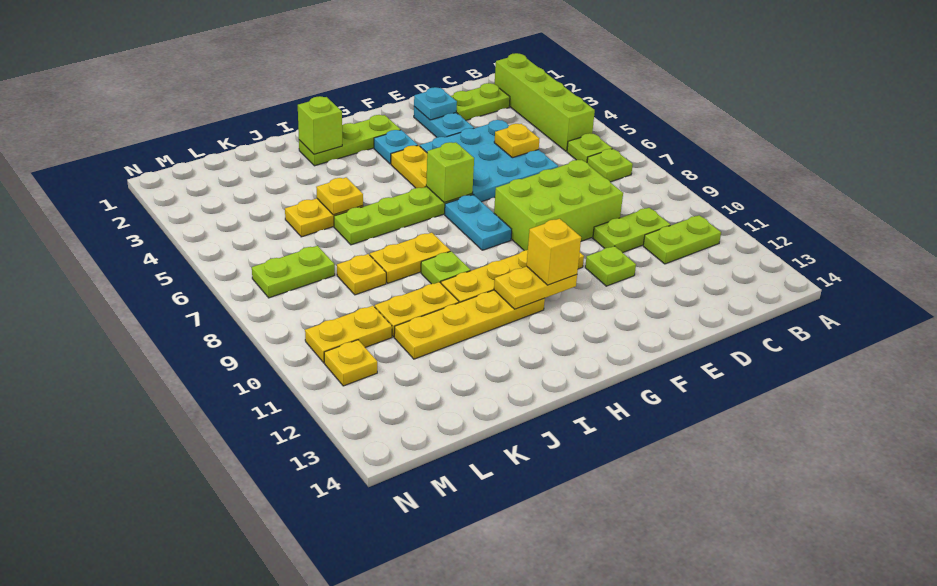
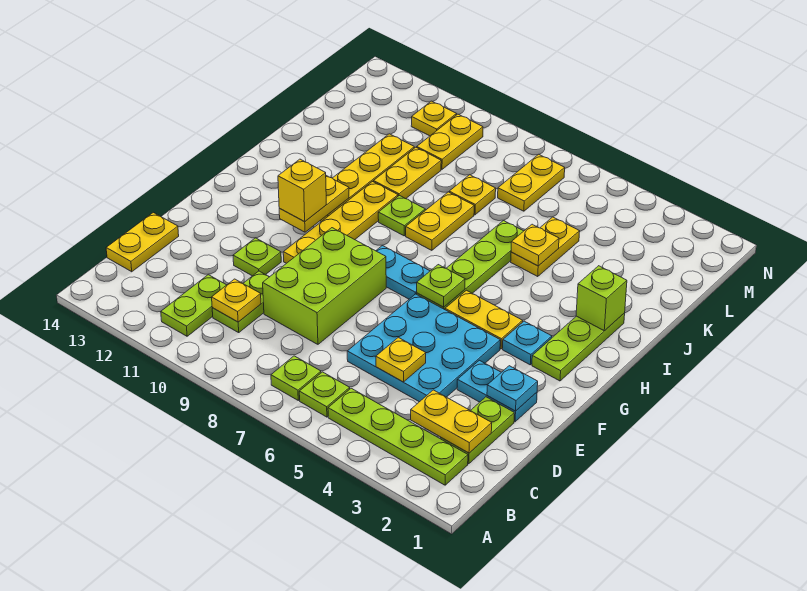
lime 1x4 brick [495,53,595,151] -> lime 1x4 plate [328,388,468,485]
none -> yellow 1x2 plate [411,390,492,453]
none -> yellow 1x1 plate [212,279,261,322]
none -> yellow 1x2 plate [106,213,179,272]
lime 1x1 brick [426,142,474,203] -> lime 1x1 plate [417,265,465,307]
lime 1x2 plate [252,246,335,298] -> yellow 1x2 plate [498,154,565,211]

